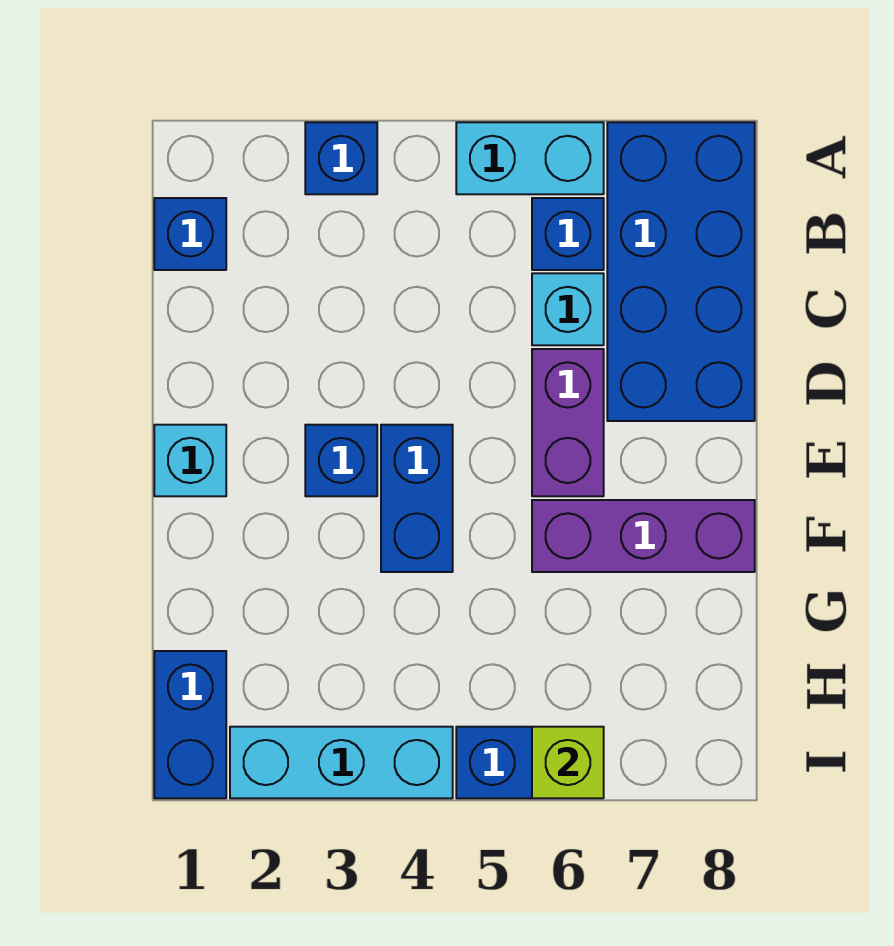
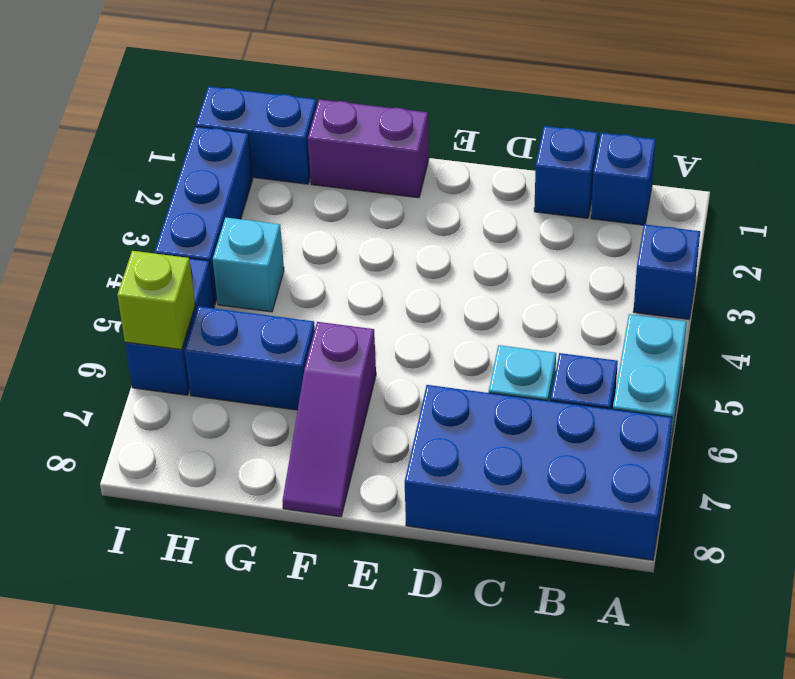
purple 1x2 brick [532,349,604,496] -> purple 1x2 brick moved to [308,100,429,198]
cyan 1x1 brick [154,425,226,496] -> cyan 1x1 brick moved to [213,218,284,312]
blue 1x1 brick [305,425,377,496] -> blue 1x1 brick moved to [534,126,598,218]
blue 1x2 brick [381,425,453,572] -> blue 1x2 brick moved to [185,306,315,410]
purple 1x3 brick [532,500,755,572] -> purple 1x3 slope [283,322,376,517]
cyan 1x3 brick [230,727,453,798] -> blue 1x3 brick [155,127,253,305]

